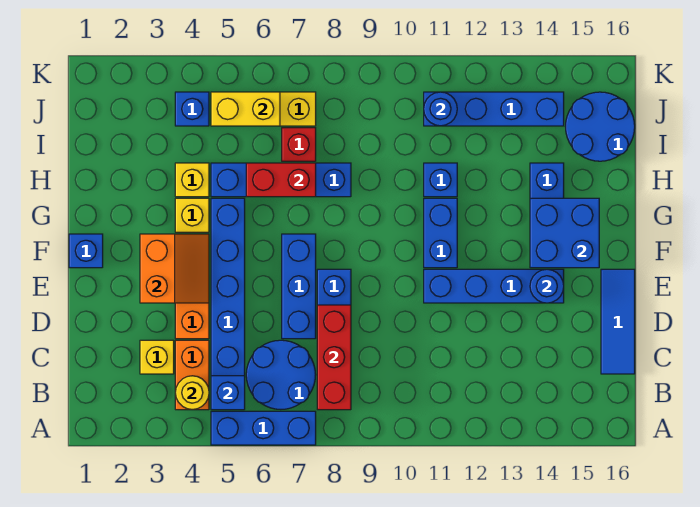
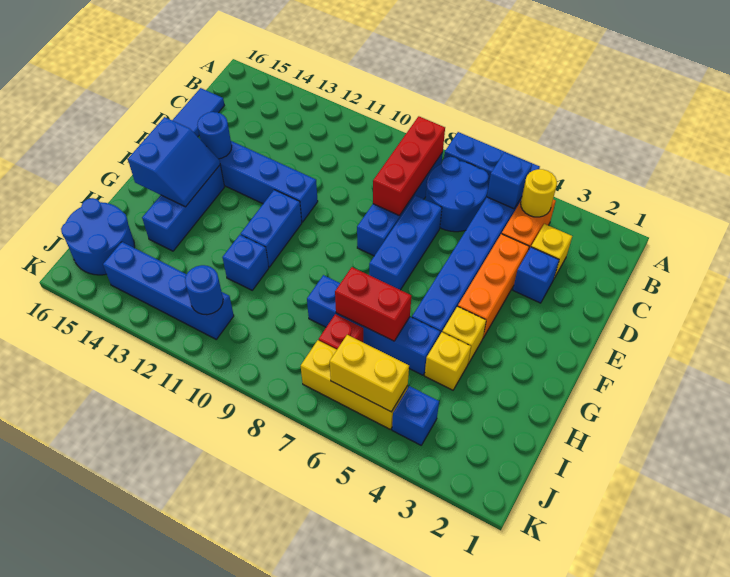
orange 2x2 slope [140,234,209,303] -> none
blue 1x1 brick [69,234,103,268] -> blue 1x1 brick moved to [513,247,559,303]
blue 2x2 brick [530,198,599,268] -> blue 2x2 slope [128,117,220,207]

